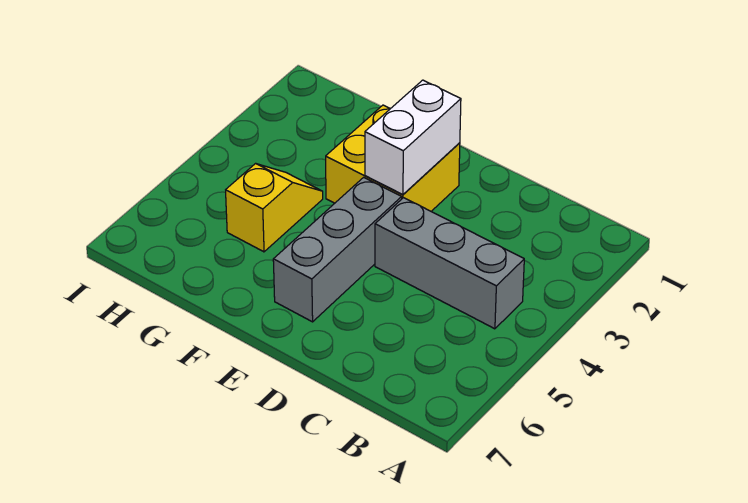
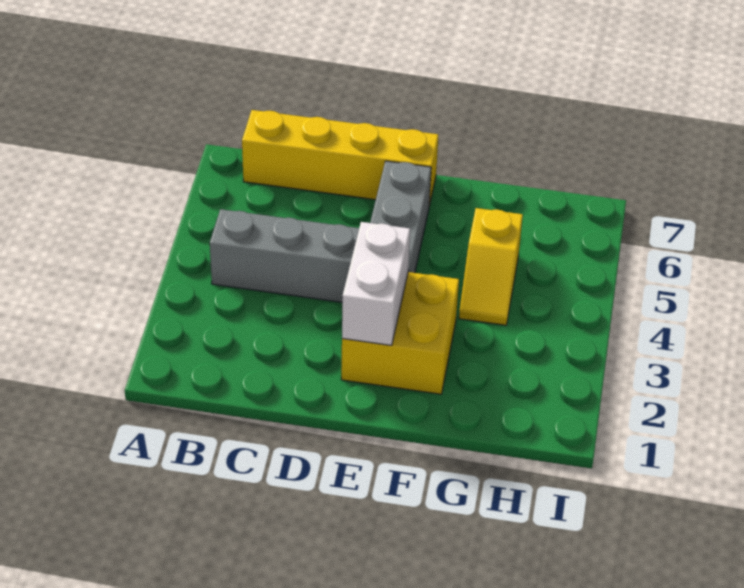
none -> yellow 1x4 brick [242,110,438,206]

